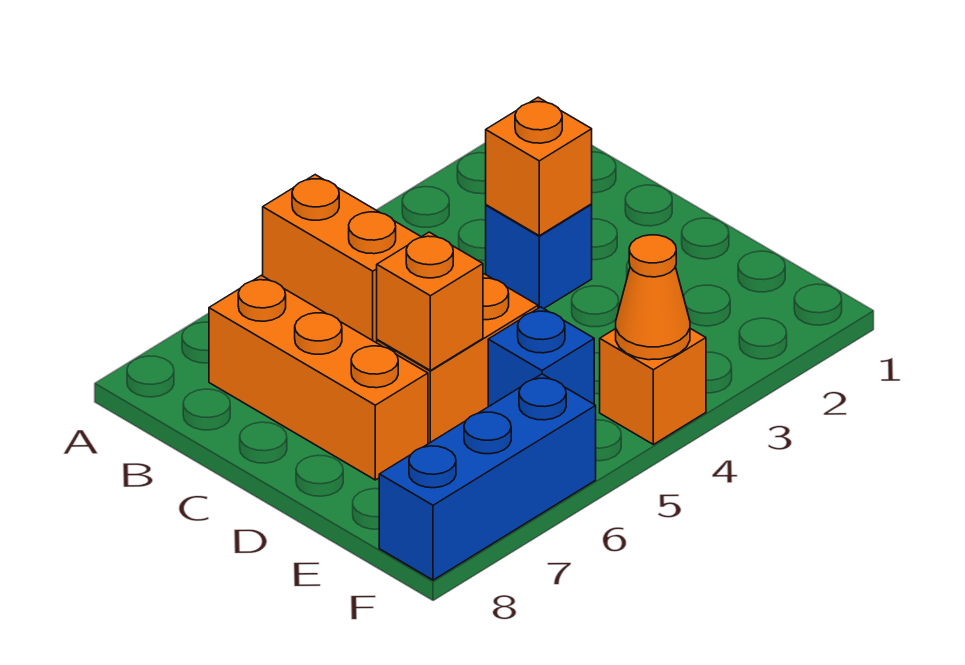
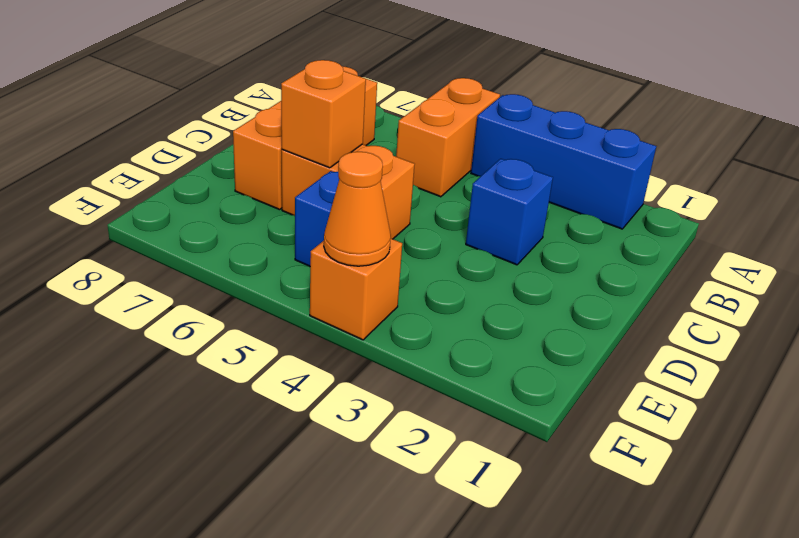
orange 1x1 brick [486,97,592,236] -> none
blue 1x3 brick [379,374,596,580] -> blue 1x3 brick moved to [471,94,656,229]

